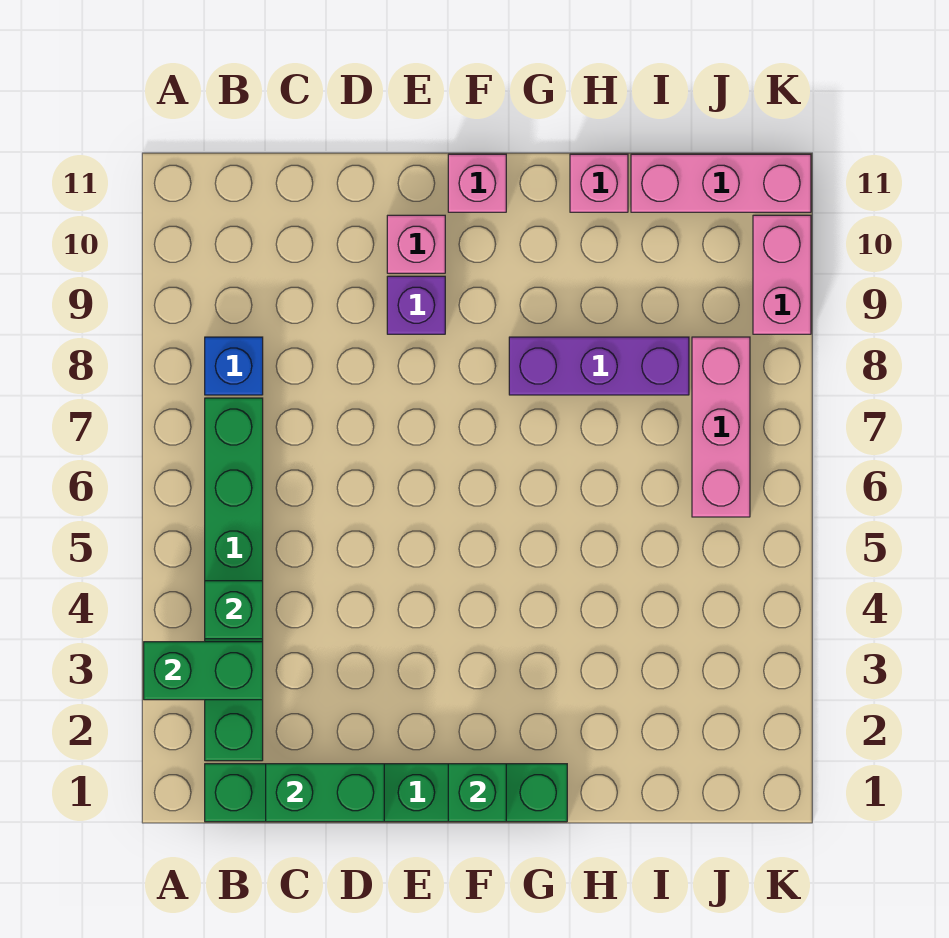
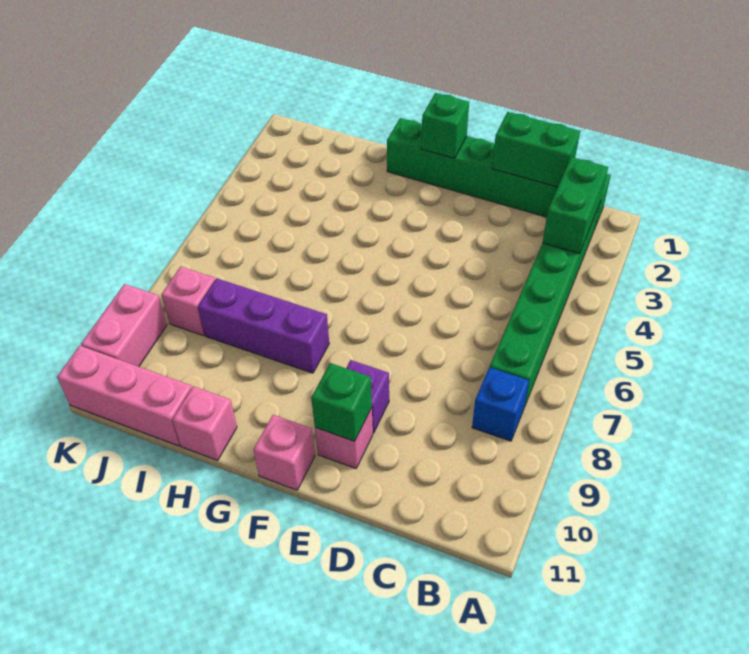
green 1x2 brick [144,642,263,700] -> green 1x2 brick turned to [542,157,608,254]
green 1x1 brick [205,581,263,639] -> green 1x1 brick moved to [311,363,372,441]
pink 1x3 brick [692,337,750,517] -> pink 1x1 brick [161,267,215,335]

